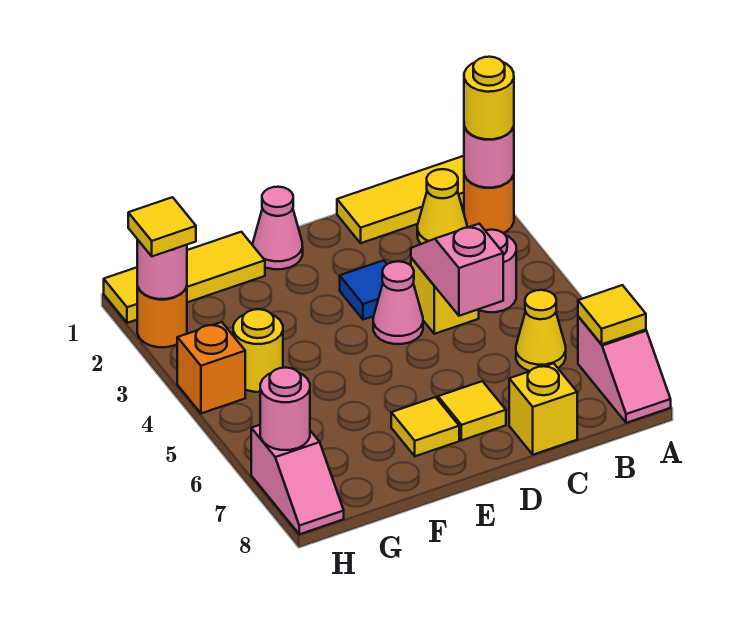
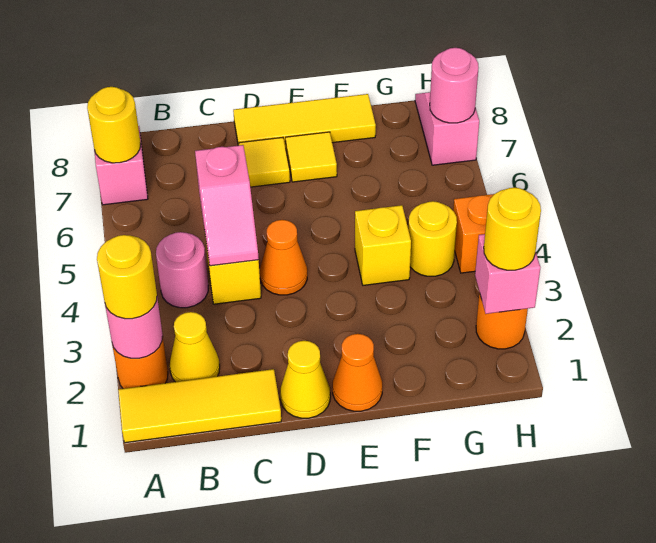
yellow 1x1 tile [578,285,646,344] -> yellow 1x1 round brick [87,87,141,163]
yellow 1x1 cone [516,290,566,371] -> yellow 1x1 cone moved to [280,341,330,418]
yellow 1x1 brick [509,363,577,455] -> yellow 1x1 brick moved to [355,205,411,285]
blue 1x1 tile [340,260,387,320] -> none
pink 1x1 cone [373,261,423,344] -> orange 1x1 cone [260,220,307,295]
pink 1x1 cone [253,187,303,269] -> orange 1x1 cone [333,334,382,411]
yellow 1x3 tile [104,232,265,323] -> yellow 1x3 tile moved to [233,94,376,148]
pink 1x1 round brick [137,239,187,299] -> pink 1x1 brick [475,234,540,314]
yellow 1x1 tile [128,197,196,256] -> yellow 1x1 round brick [484,188,541,270]

